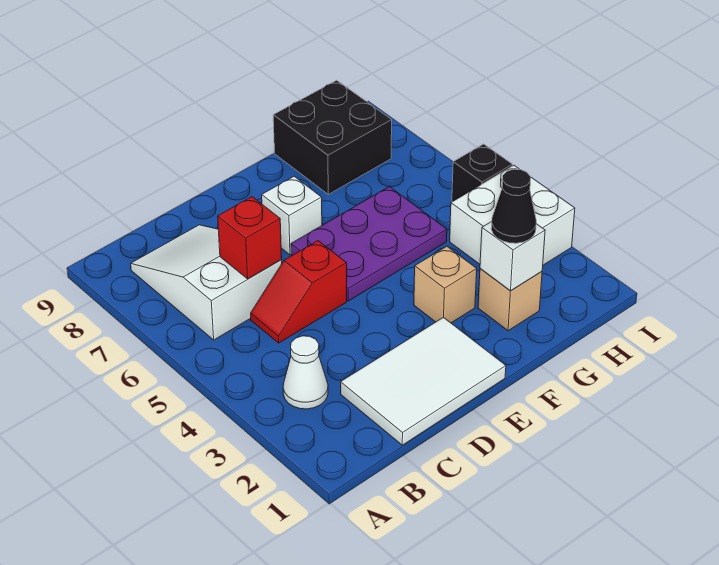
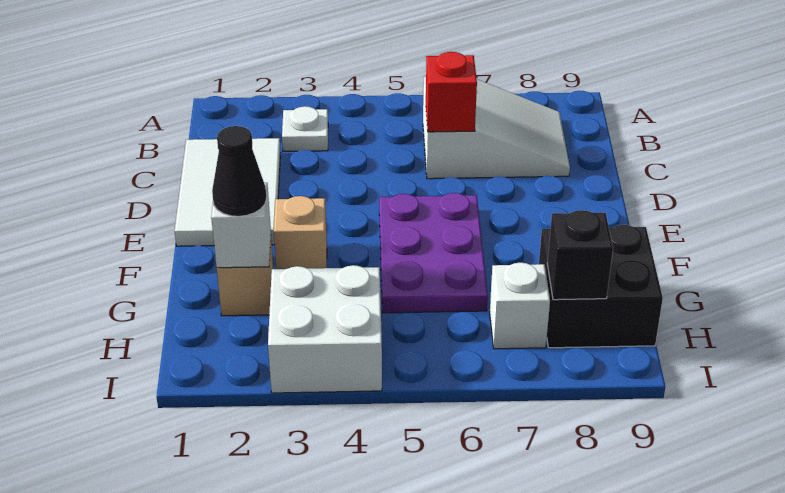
white 1x1 cone [283,336,328,409] -> white 1x1 plate [282,106,328,151]
red 1x2 slope [251,241,347,343] -> none
white 1x1 brick [262,176,322,255] -> white 1x1 brick moved to [490,263,550,349]
black 1x1 brick [452,144,512,201] -> black 1x1 brick moved to [547,210,613,300]

